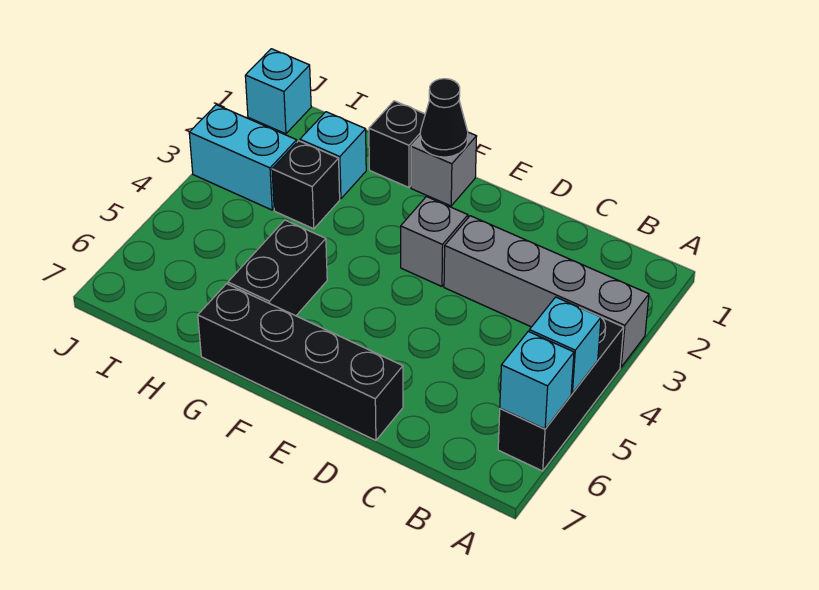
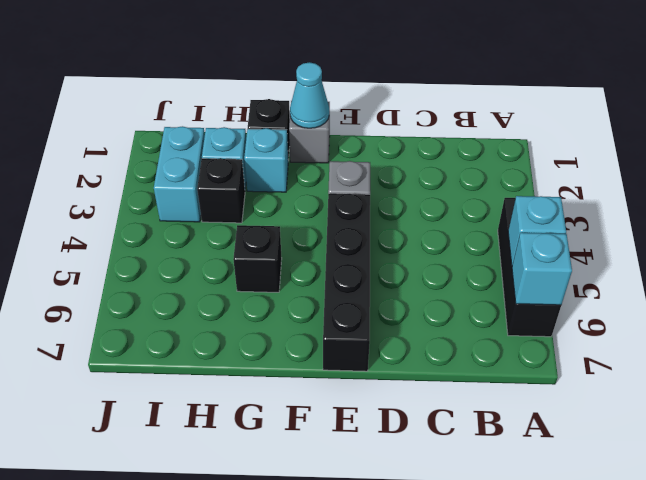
grey 1x4 brick [444,216,649,367] -> none
black 1x4 brick [198,284,403,440] -> black 1x4 brick turned to [323,193,370,371]
black 1x1 cone [420,79,468,157] -> cyan 1x1 cone [290,62,329,128]
black 1x2 brick [228,220,327,316] -> black 1x1 brick [233,225,282,292]
cyan 1x2 brick [189,105,297,210] -> cyan 1x2 brick turned to [154,126,205,222]
cyan 1x1 brick [245,49,311,134] -> cyan 1x1 brick moved to [244,128,288,192]

